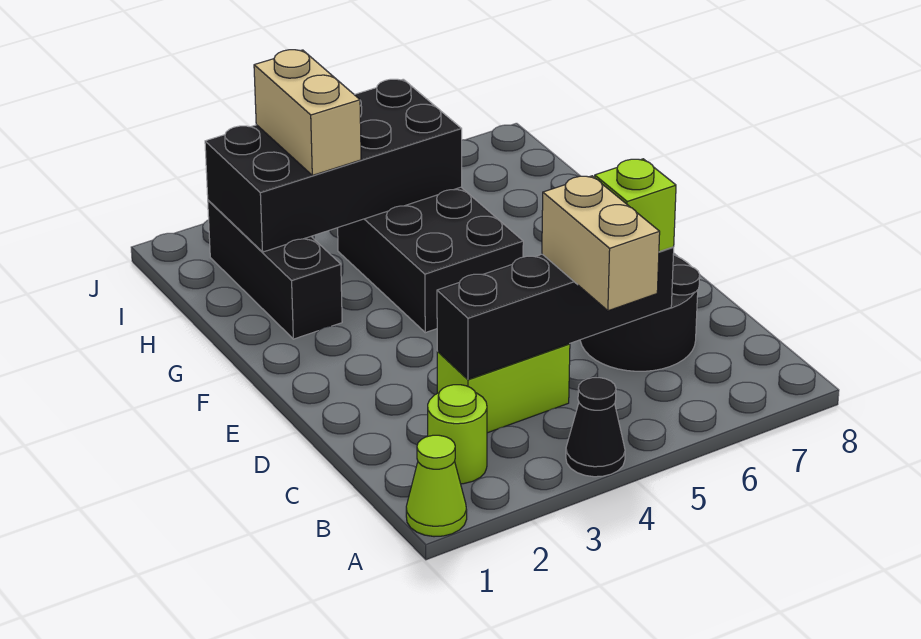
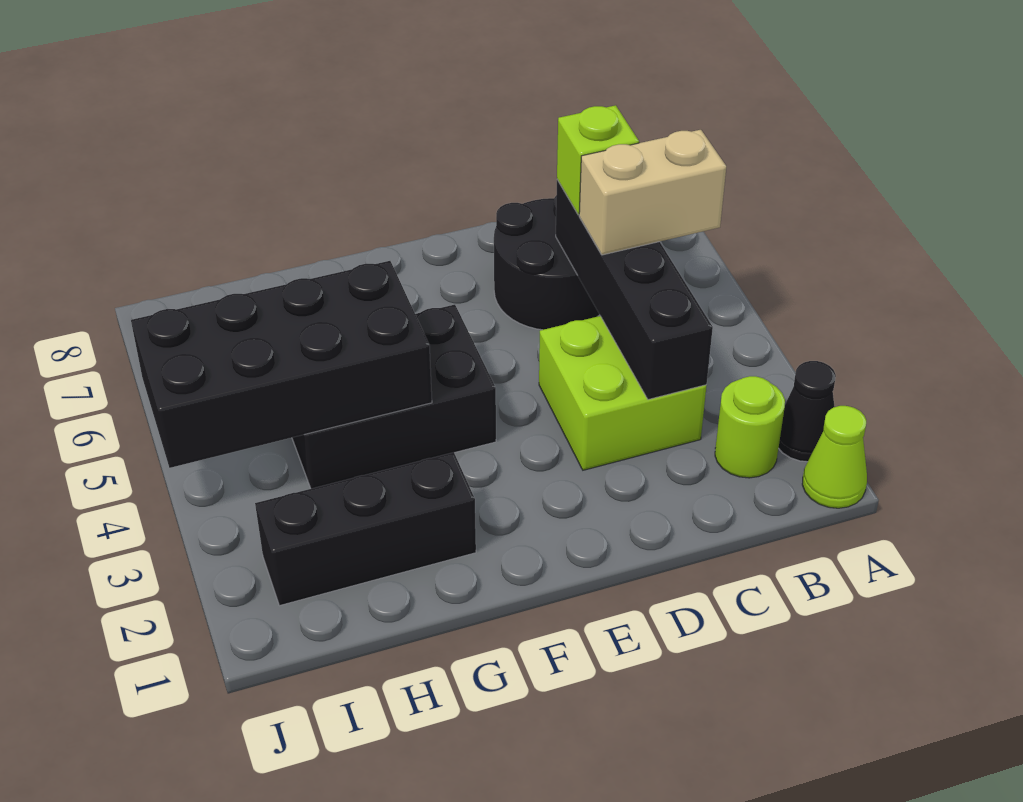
black 1x1 cone [566,378,625,477] -> black 1x1 cone moved to [779,361,836,462]
lime 1x2 brick [437,344,570,433] -> lime 2x2 brick [539,316,706,470]
black 2x4 brick [205,79,462,252] -> black 2x4 brick turned to [131,261,432,468]
tan 1x2 brick [254,50,361,175] -> none

